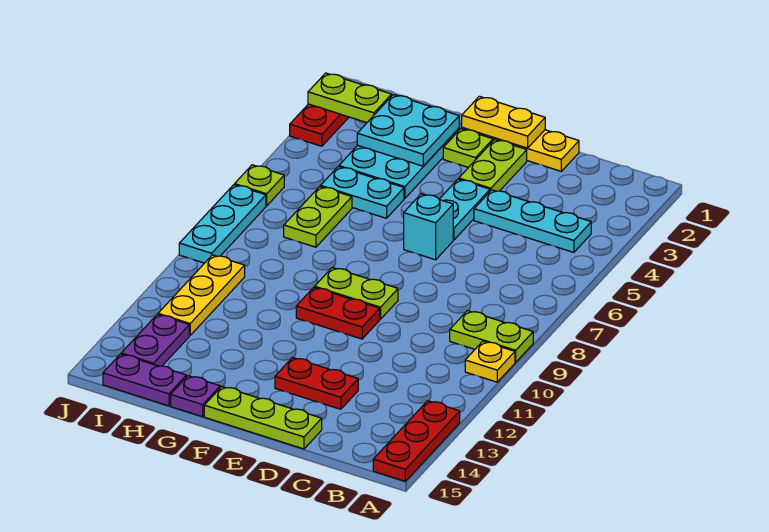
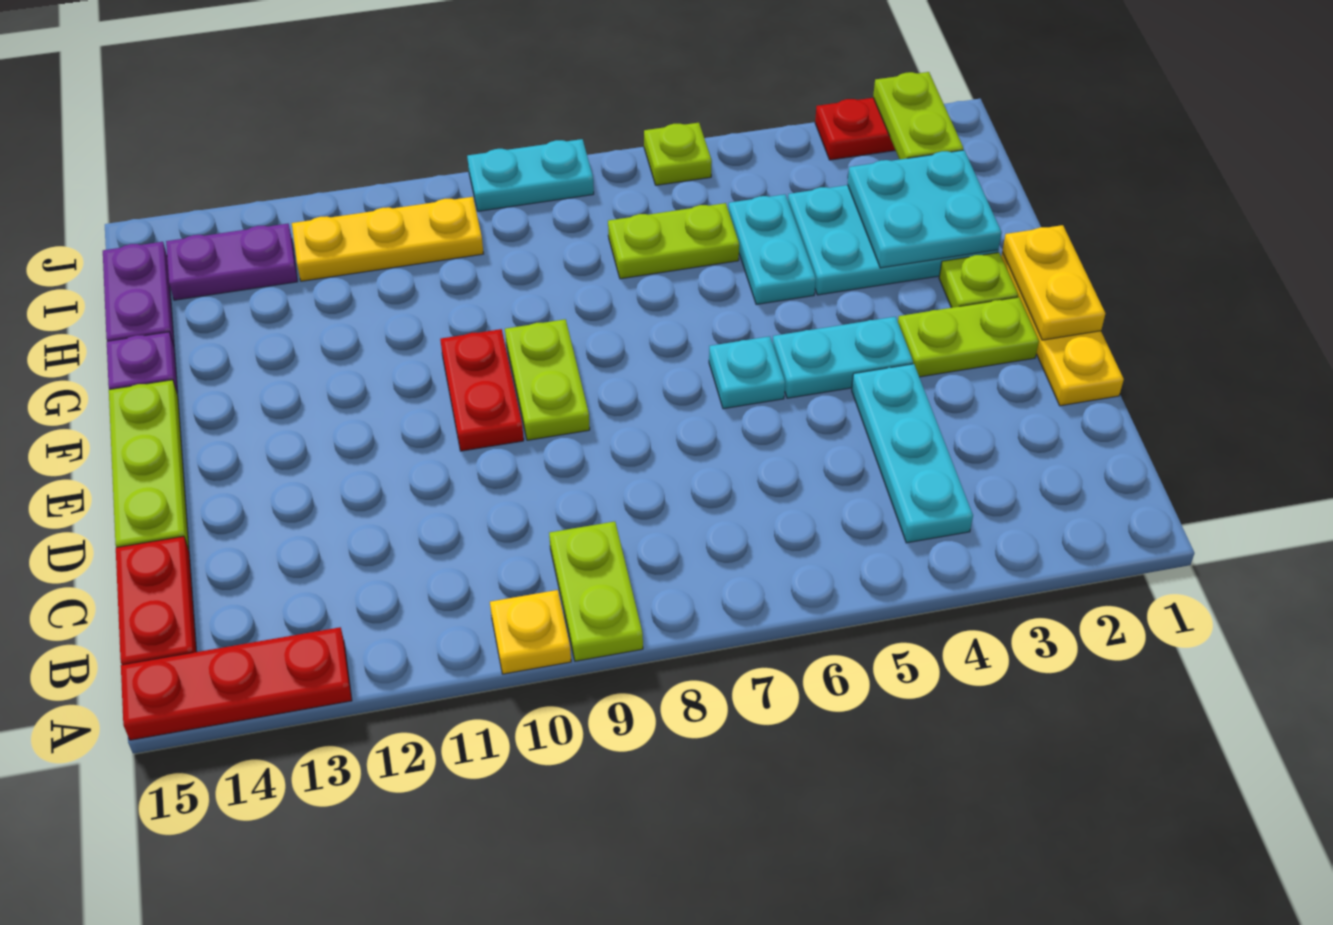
red 1x2 plate [275,358,358,409] -> red 1x2 plate moved to [116,536,197,665]
cyan 1x1 brick [404,194,453,260] -> cyan 1x1 plate [709,336,785,409]
cyan 1x3 plate [179,185,266,263] -> cyan 1x2 plate [467,139,594,211]

